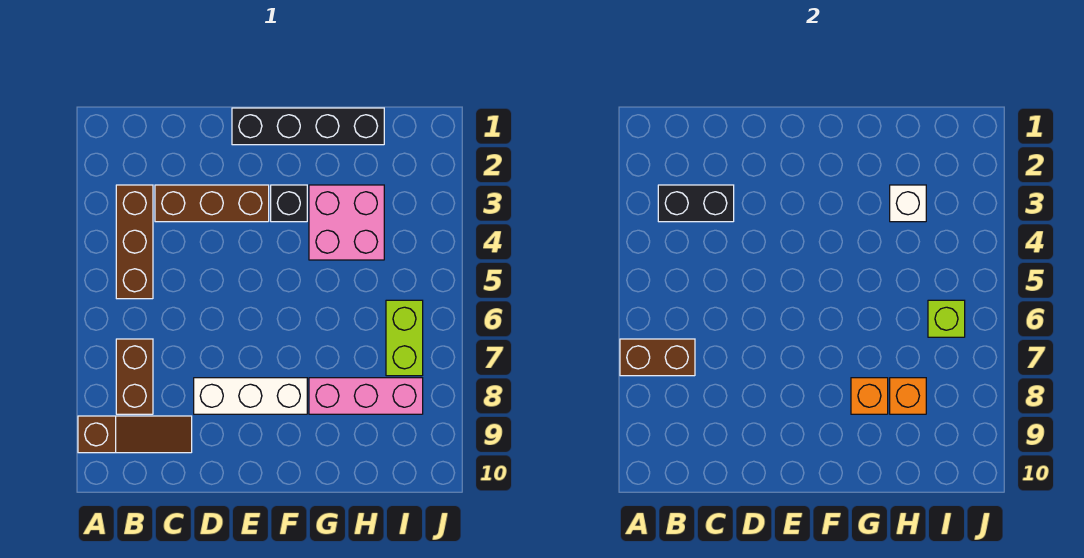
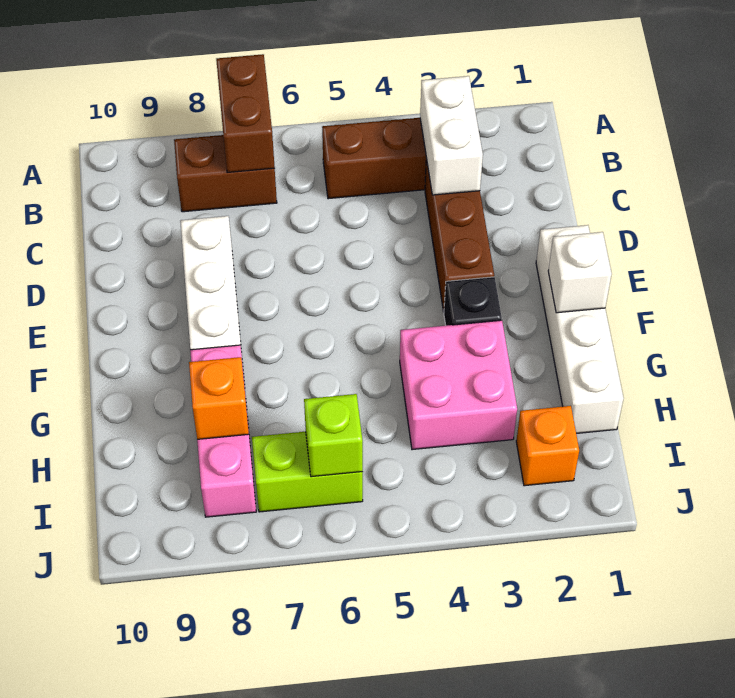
brown 1x3 slope [78,416,192,453] -> none
black 1x2 brick [658,185,734,222] -> white 1x2 brick [420,76,483,195]
black 1x4 brick [232,108,384,145] -> white 1x4 brick [536,225,624,433]
orange 1x1 brick [851,378,888,414] -> orange 1x1 brick moved to [516,406,579,486]
white 1x1 brick [890,185,926,222] -> white 1x1 brick moved to [548,232,612,313]

